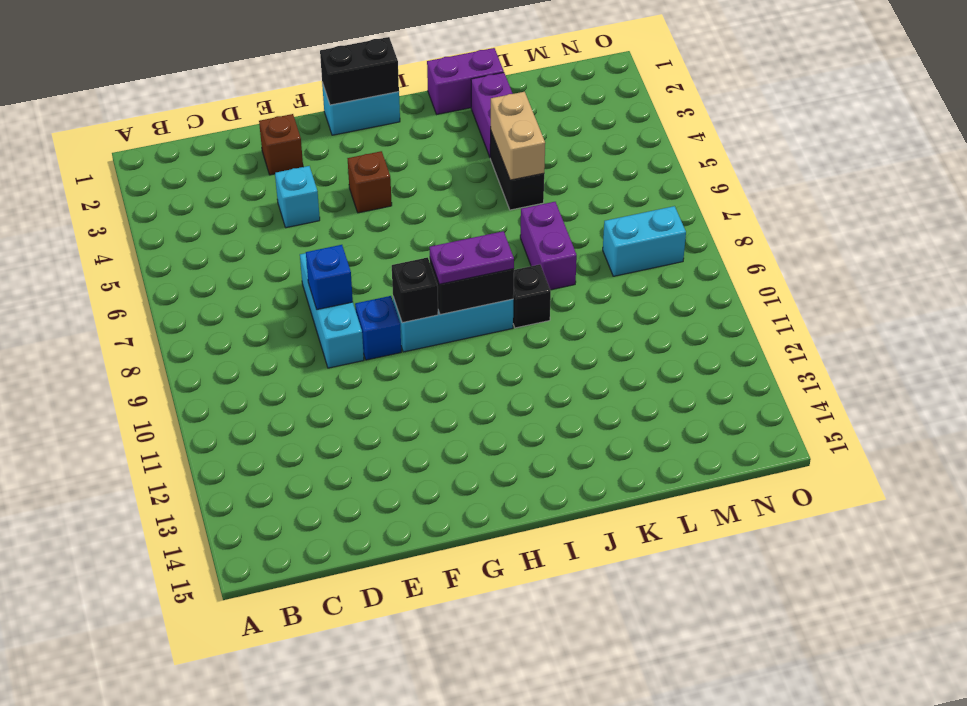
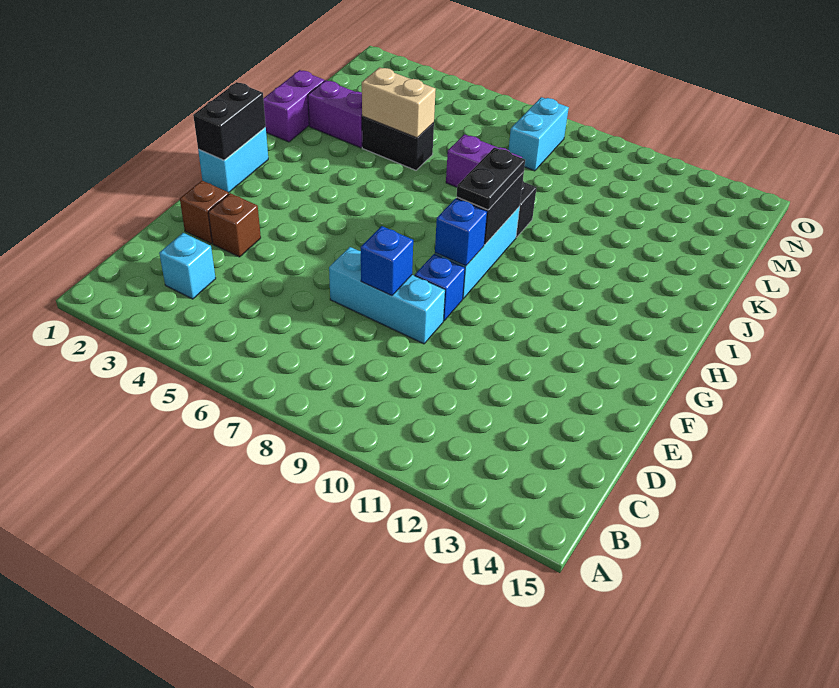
cyan 1x1 brick [275,166,320,228] -> cyan 1x1 brick moved to [159,233,216,299]
brown 1x1 brick [347,151,392,213] -> brown 1x1 brick moved to [208,193,261,257]
black 1x1 brick [392,257,438,323] -> blue 1x1 brick [435,198,487,266]
purple 1x2 plate [429,231,514,284] -> black 1x2 plate [457,147,525,210]

